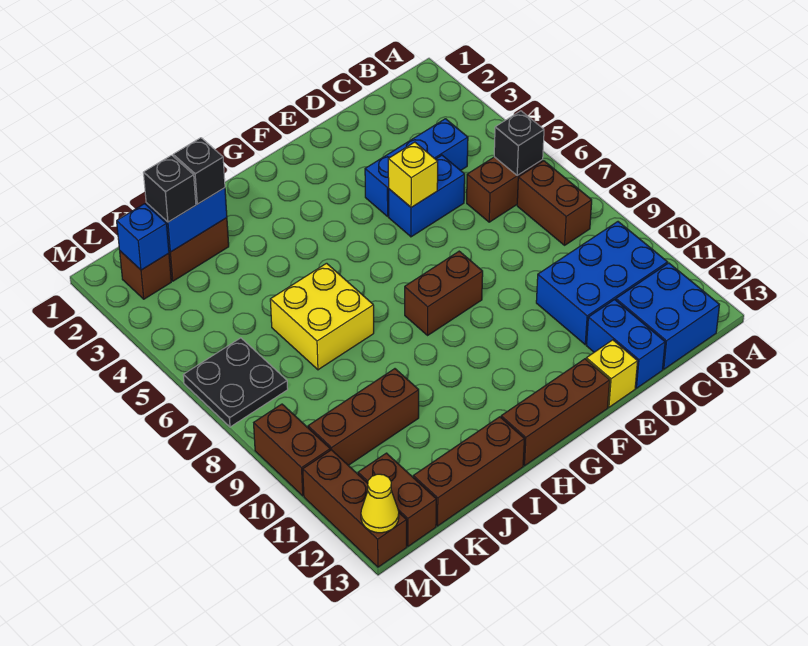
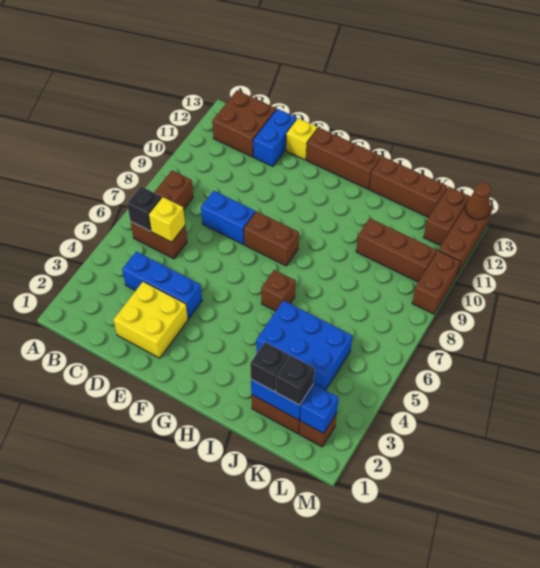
blue 2x3 brick [536,222,668,344] -> blue 2x3 brick moved to [256,301,352,390]
blue 2x2 brick [616,263,719,369] -> brown 2x2 brick [212,91,276,157]
blue 1x2 brick [389,155,465,237] -> blue 1x2 brick moved to [201,191,255,244]
yellow 1x1 brick [388,142,438,208] -> yellow 1x1 brick moved to [149,197,185,242]
none -> brown 1x1 brick [261,270,296,311]
yellow 2x2 brick [270,263,374,370] -> yellow 2x2 brick moved to [113,282,188,358]
black 2x2 plate [183,338,288,427] -> none
yellow 1x1 cone [361,474,399,533] -> brown 1x1 cone [465,182,491,220]

